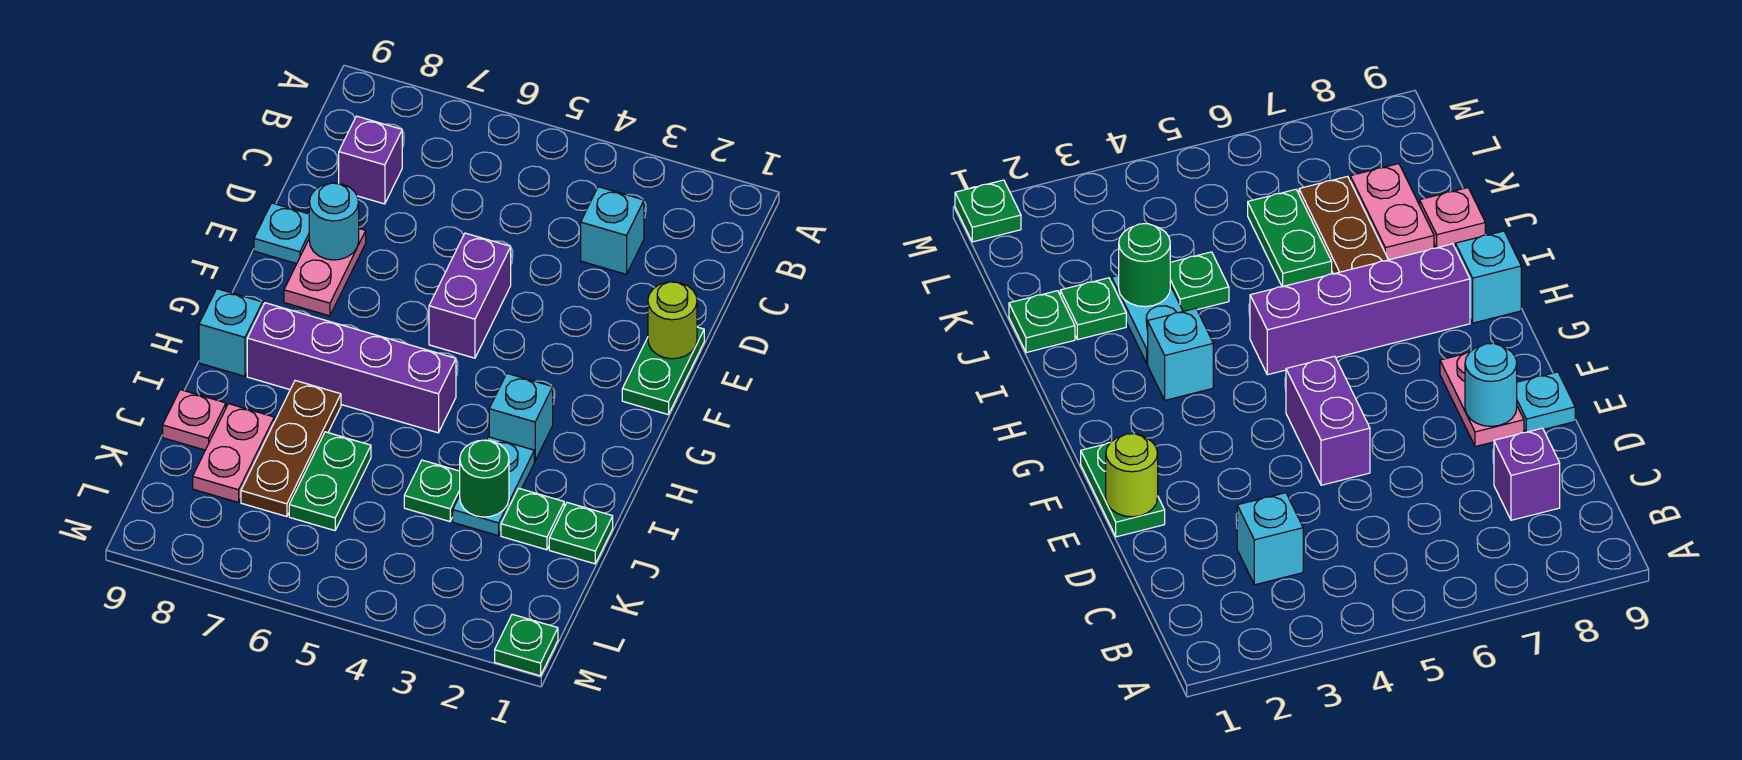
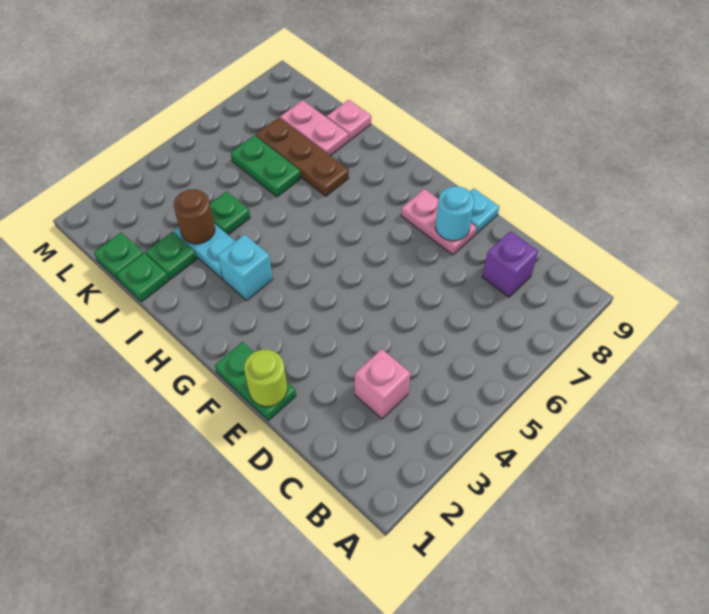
cyan 1x1 brick [581,187,644,274] -> pink 1x1 brick [355,349,410,419]
purple 1x2 brick [429,233,511,358] -> none
purple 1x4 brick [247,303,456,433] -> none
cyan 1x1 brick [199,289,263,376] -> none
green 1x1 round brick [460,440,509,517] -> brown 1x1 round brick [173,190,215,244]
green 1x1 plate [495,614,558,676] -> green 1x1 plate moved to [94,232,143,280]

